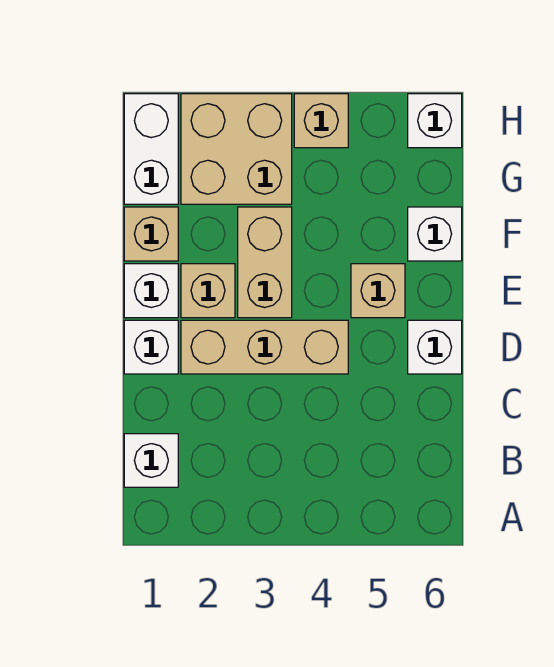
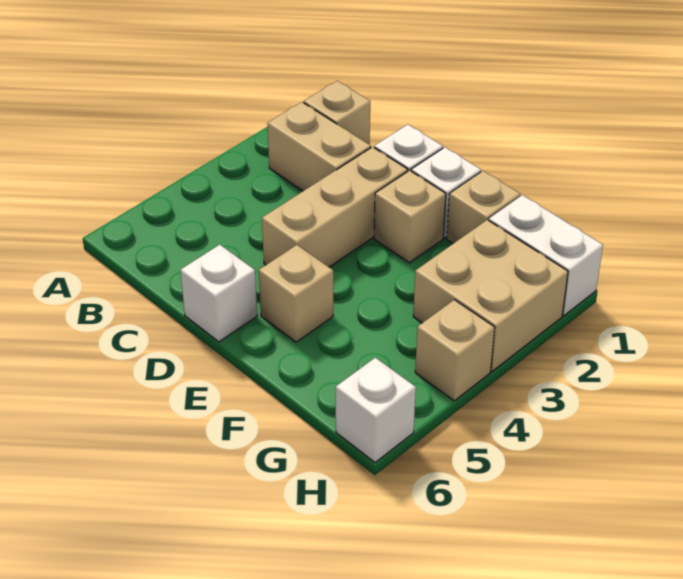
white 1x1 brick [124,434,178,487] -> tan 1x1 brick [304,81,370,145]
tan 1x2 brick [238,207,292,318] -> tan 1x2 brick moved to [268,102,371,191]
white 1x1 brick [408,207,462,261] -> none

